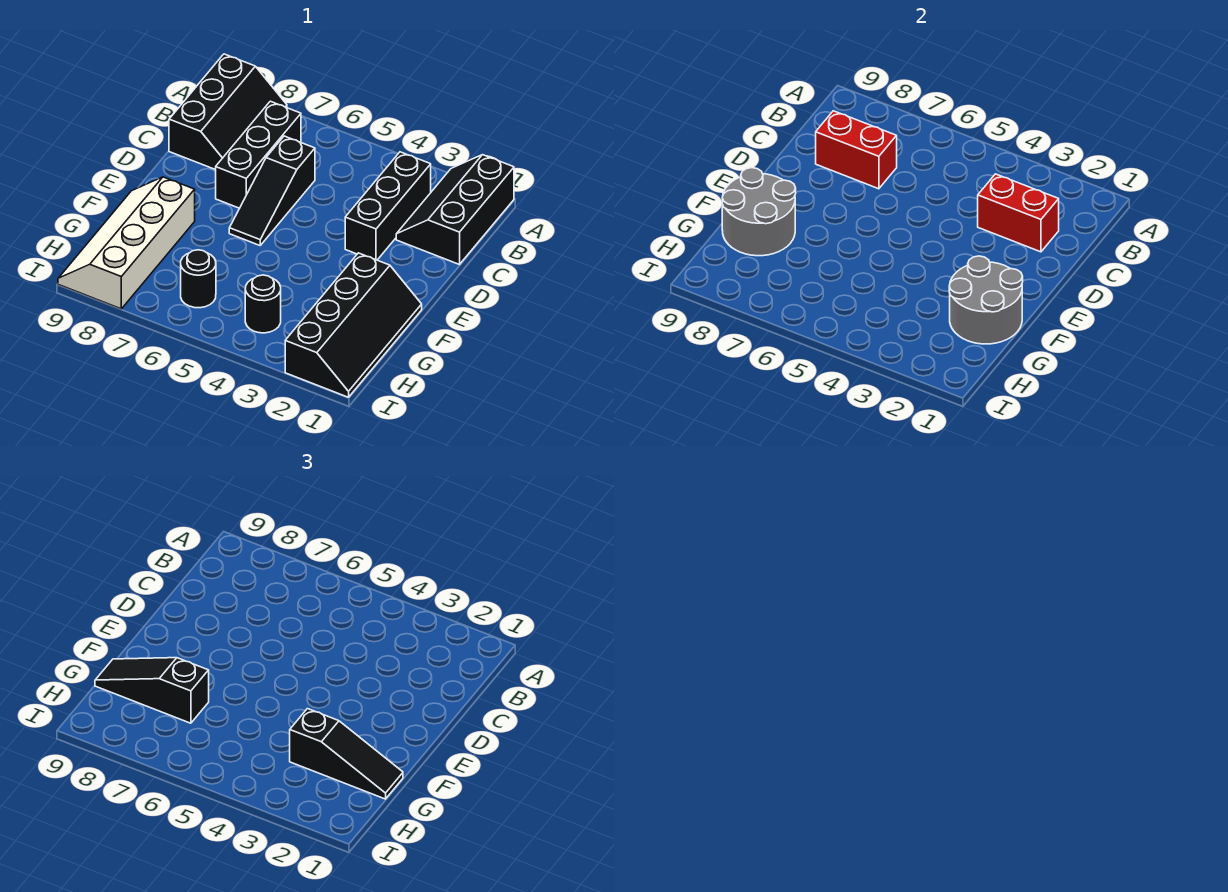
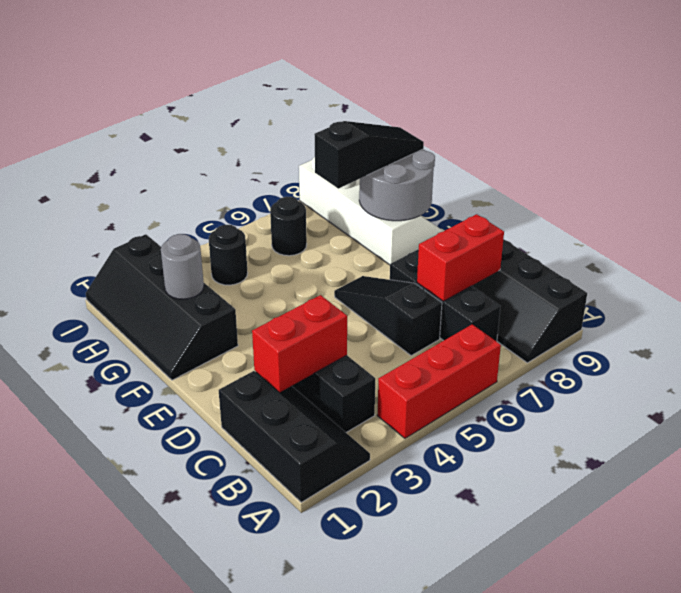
none -> red 1x3 brick [377,324,501,438]
grey 2x2 round brick [949,256,1023,344] -> grey 1x1 round brick [161,234,204,299]
black 1x3 slope [290,709,403,799] -> none

